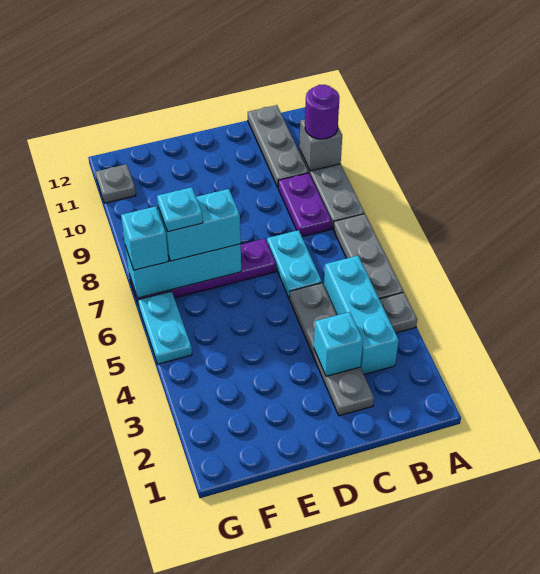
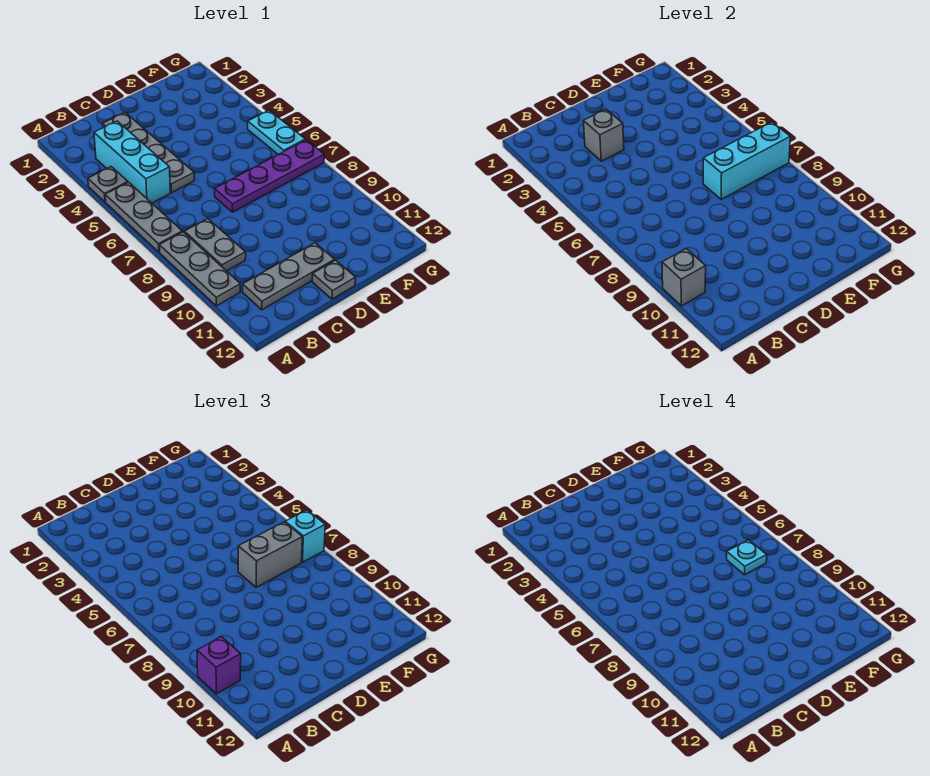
purple 1x1 round brick [305,85,339,139] -> purple 1x1 brick [197,636,241,694]
purple 1x2 plate [278,173,332,237] -> grey 1x2 plate [184,219,246,271]
grey 1x3 plate [248,105,309,187] -> grey 1x3 plate turned to [243,243,335,310]
cyan 1x1 brick [314,312,363,376] -> grey 1x1 brick [583,109,624,161]
cyan 1x2 plate [267,230,322,298] -> none
cyan 1x2 brick [158,189,241,261] -> grey 1x2 brick [238,522,302,587]
grey 1x1 plate [96,164,136,203] -> grey 1x1 plate moved to [312,260,356,299]

